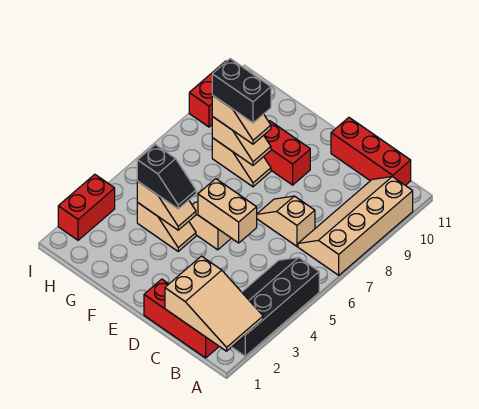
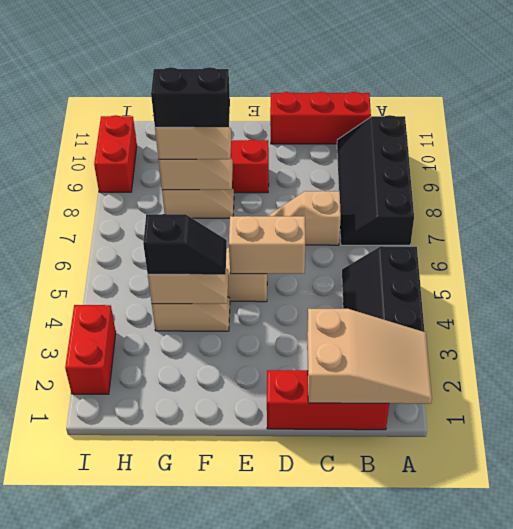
tan 2x4 slope [298,177,413,275] -> black 2x4 slope [337,115,414,245]

